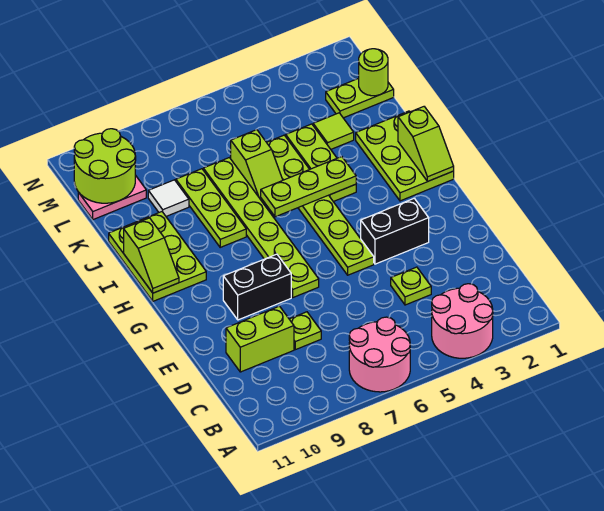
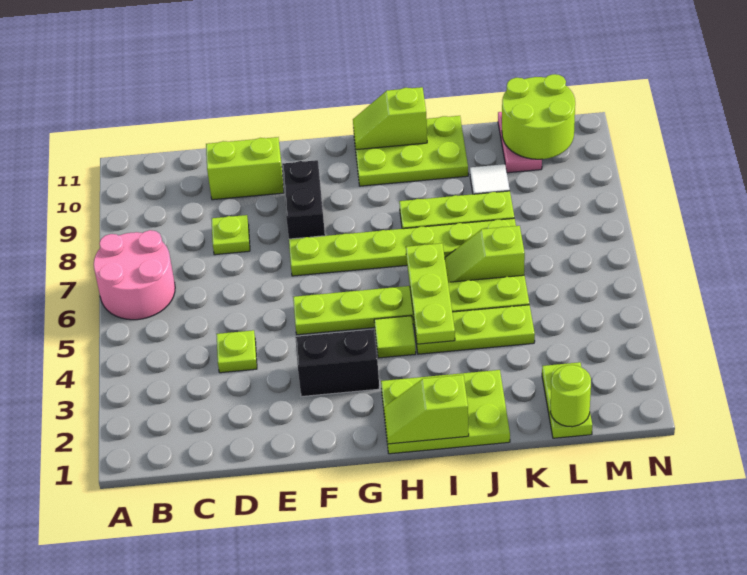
pink 2x2 round brick [432,284,493,358] -> none
lime 1x2 brick [226,306,294,372] -> lime 1x2 brick turned to [206,137,284,200]
black 1x2 brick [361,198,429,264] -> black 1x2 brick turned to [295,329,379,397]
lime 1x1 tile [313,113,354,149] -> lime 1x1 tile moved to [374,316,416,358]

